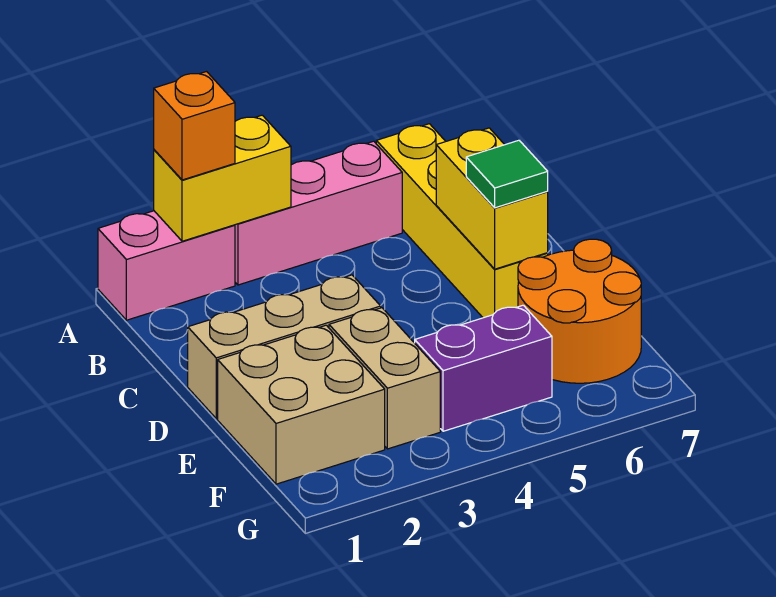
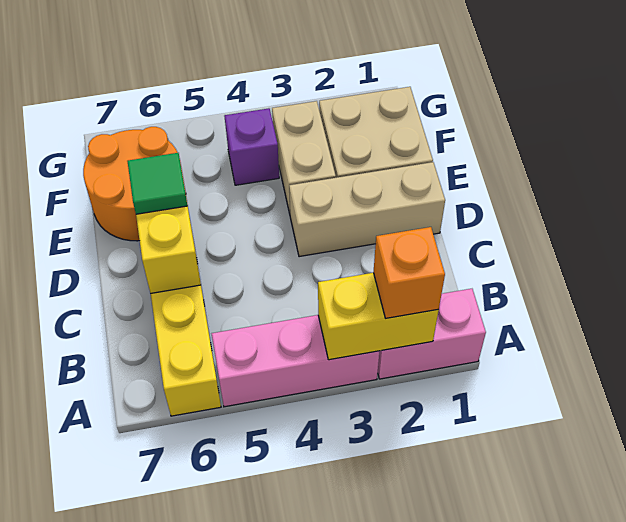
purple 1x2 brick [414,305,552,431] -> purple 1x1 brick [225,108,279,185]

